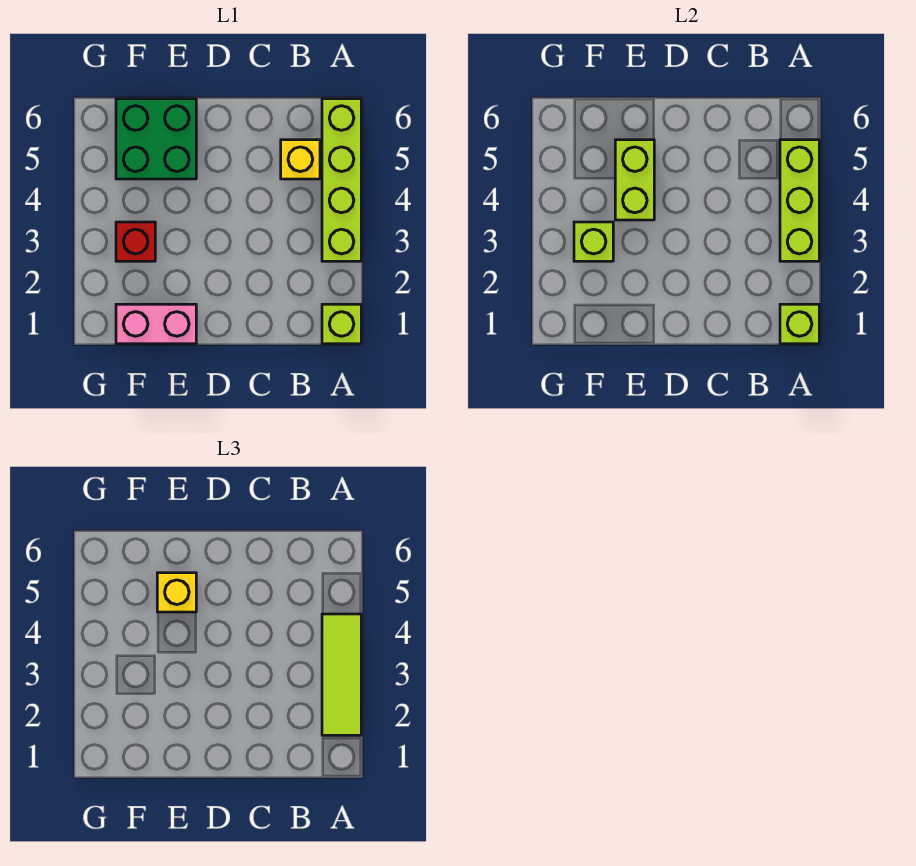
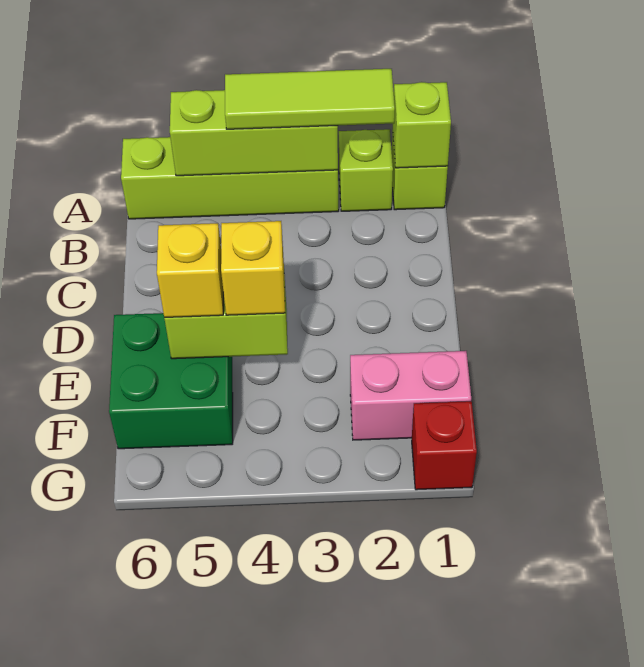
yellow 1x1 brick [281,140,320,179] -> yellow 1x1 brick moved to [221,221,285,315]
pink 1x2 brick [116,304,196,344] -> pink 1x2 brick turned to [350,351,471,440]
red 1x1 brick [116,222,155,261] -> red 1x1 brick moved to [412,401,477,490]
lime 1x1 brick [574,222,613,261] -> lime 1x1 brick moved to [339,129,393,211]

